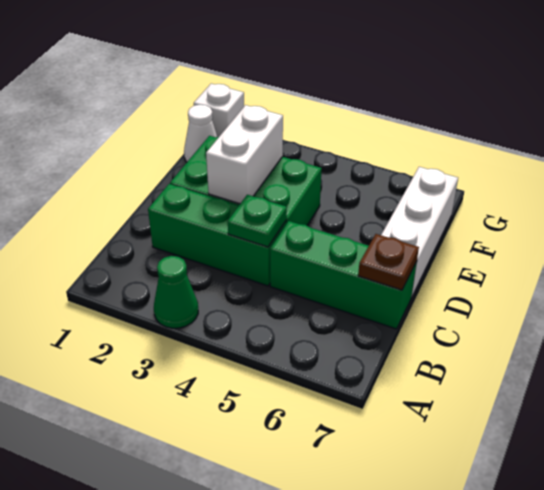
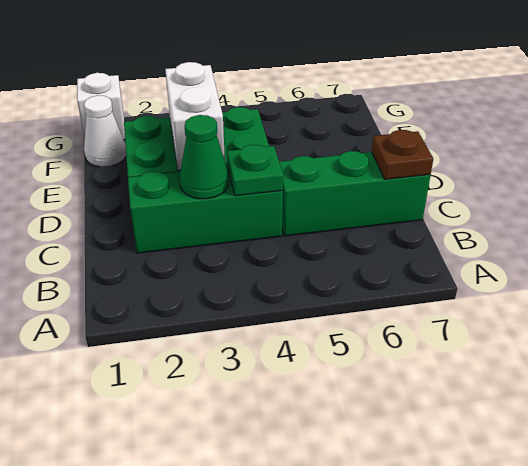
green 1x1 cone [154,256,198,328] -> green 1x1 cone moved to [180,115,229,199]
white 1x3 brick [381,167,458,298] -> none

